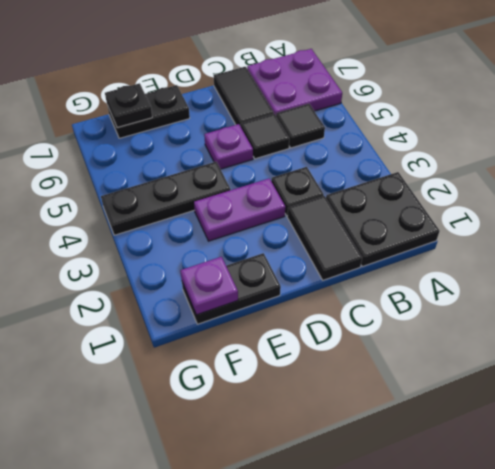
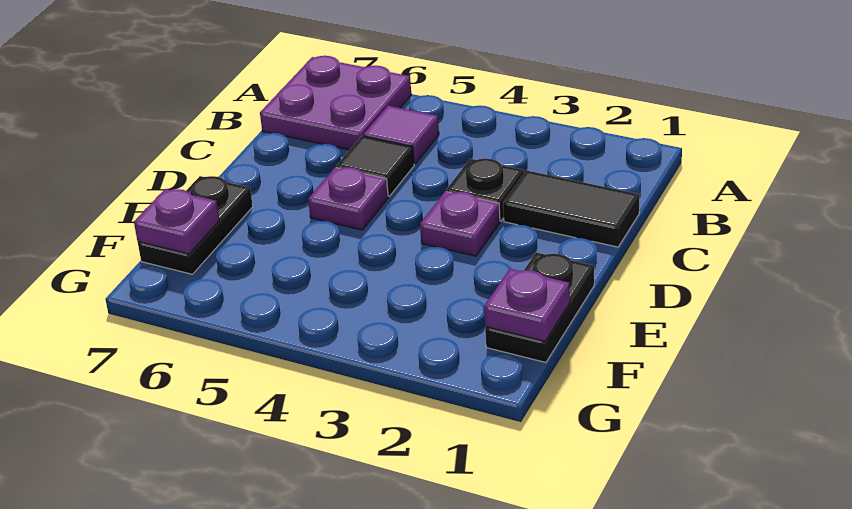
black 2x2 plate [326,172,440,267] -> none
black 1x1 tile [276,104,325,148] -> purple 1x1 tile [363,106,439,164]
black 1x2 tile [214,67,274,126] -> none
purple 1x2 plate [194,178,285,241] -> purple 1x1 plate [420,191,500,256]
black 1x3 plate [101,162,231,235] -> none
black 1x1 plate [105,83,152,127] -> purple 1x1 plate [134,189,220,254]

